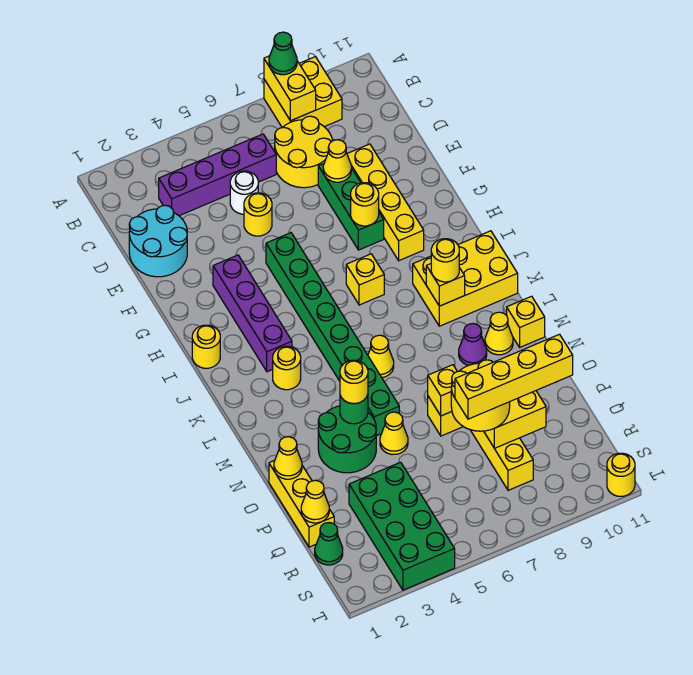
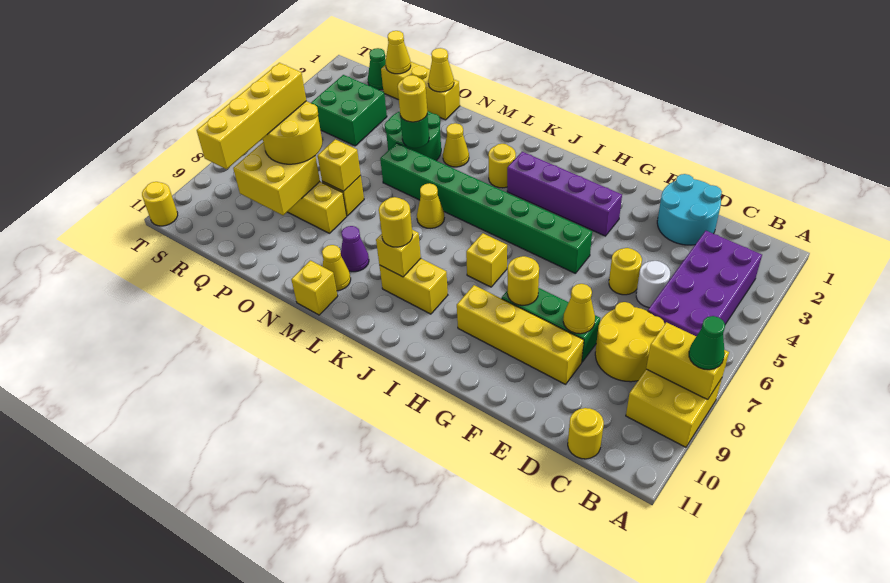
purple 1x4 brick [159,134,276,216] -> purple 2x4 brick [648,231,762,336]
yellow 1x1 round brick [192,325,220,368] -> yellow 1x1 round brick moved to [568,408,604,459]
yellow 2x3 brick [413,231,518,326] -> yellow 1x2 brick [379,259,448,314]
yellow 1x1 cone [380,412,408,455] -> yellow 1x1 cone moved to [443,123,469,167]
green 2x4 brick [349,462,455,590] -> green 2x2 brick [311,75,387,146]

